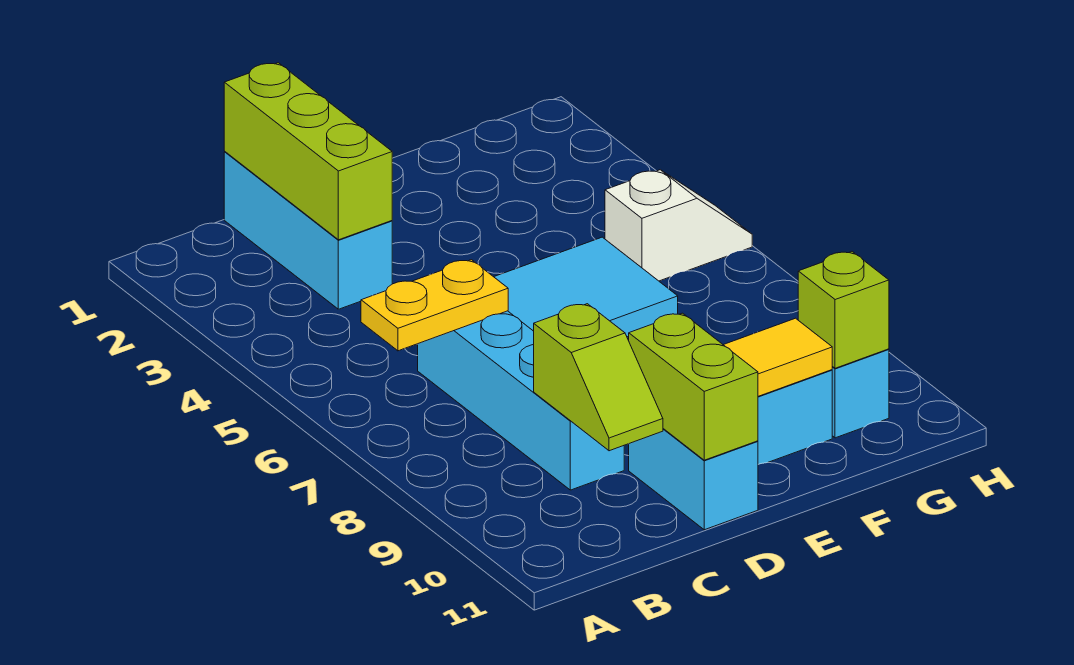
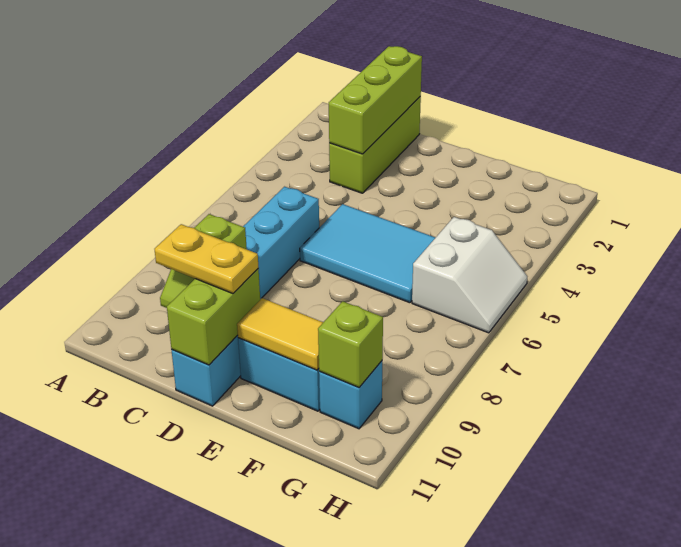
yellow 1x2 plate [361,260,508,351] -> yellow 1x2 plate moved to [155,224,258,294]
cyan 1x3 brick [224,152,392,309] -> lime 1x3 brick [329,97,421,193]
white 1x2 slope [605,170,752,281] -> white 2x2 slope [412,217,527,333]

